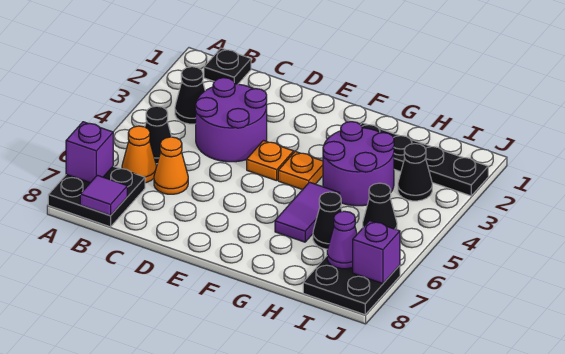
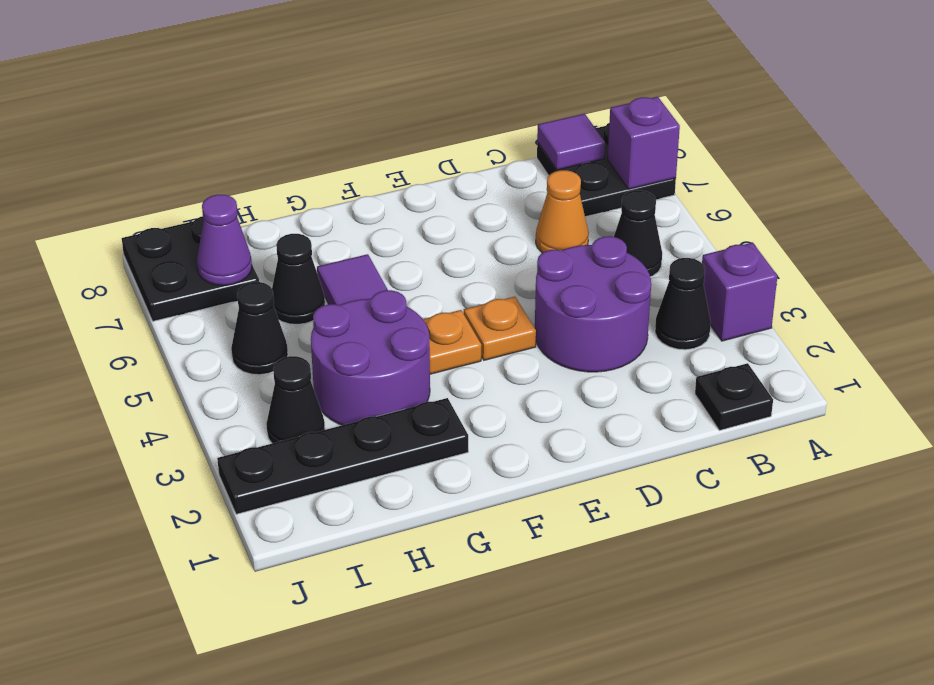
orange 1x1 cone [122,126,156,183] -> none
purple 1x1 brick [353,221,400,283] -> purple 1x1 brick moved to [702,243,777,341]

